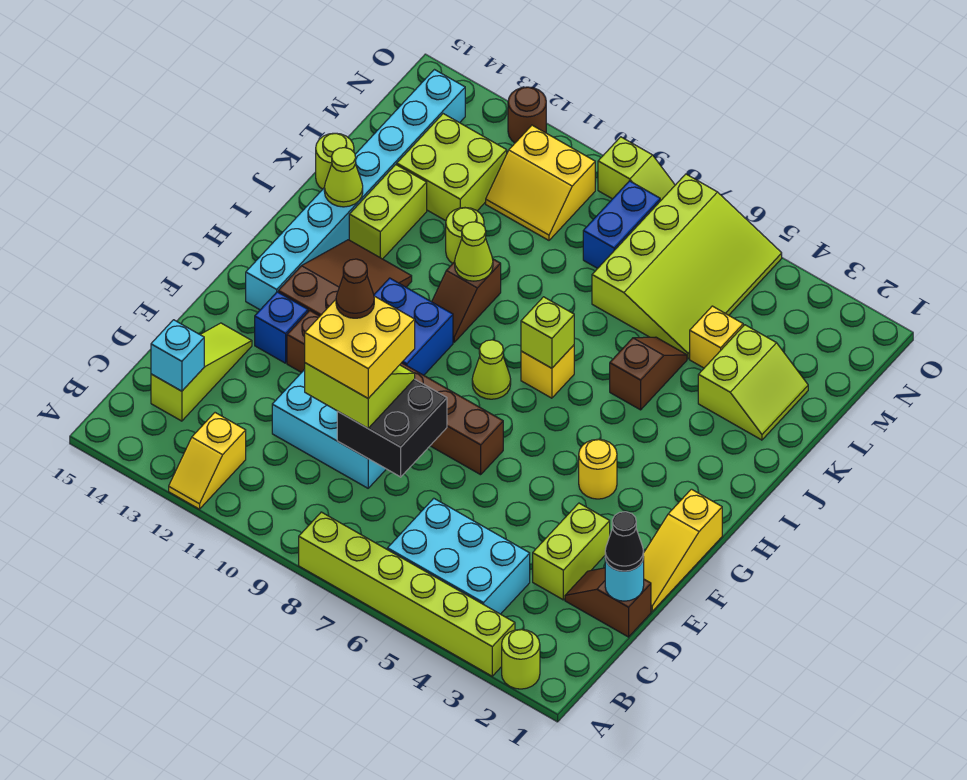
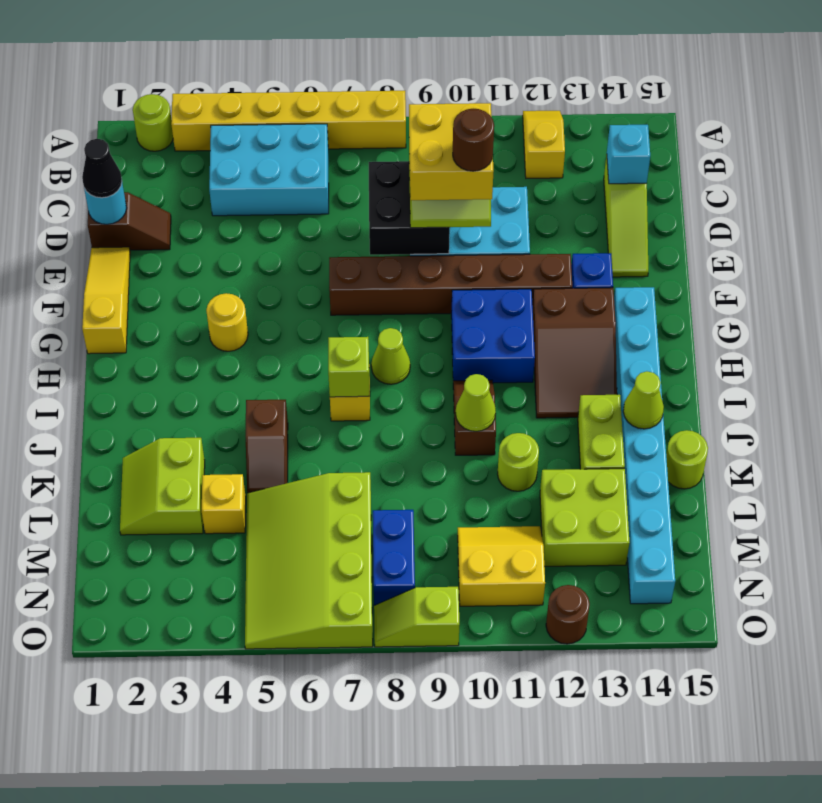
lime 1x6 brick [299,512,515,676] -> yellow 1x6 brick [171,91,406,151]
lime 1x2 brick [533,503,610,600] -> none
brown 1x1 cone [336,259,374,318] -> brown 1x1 round brick [453,109,494,171]

